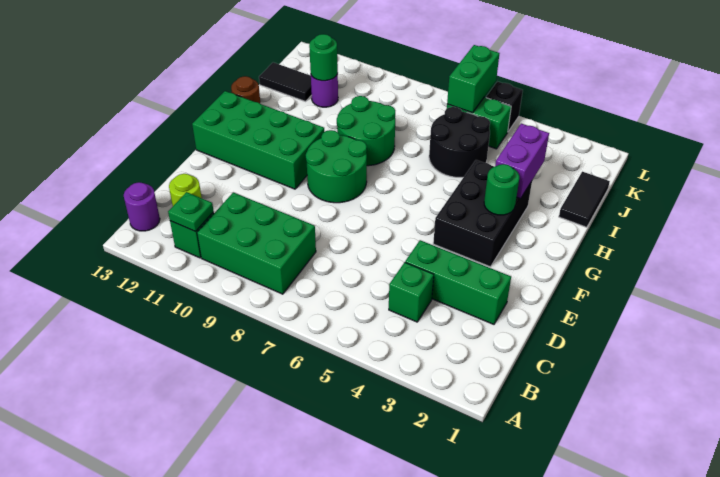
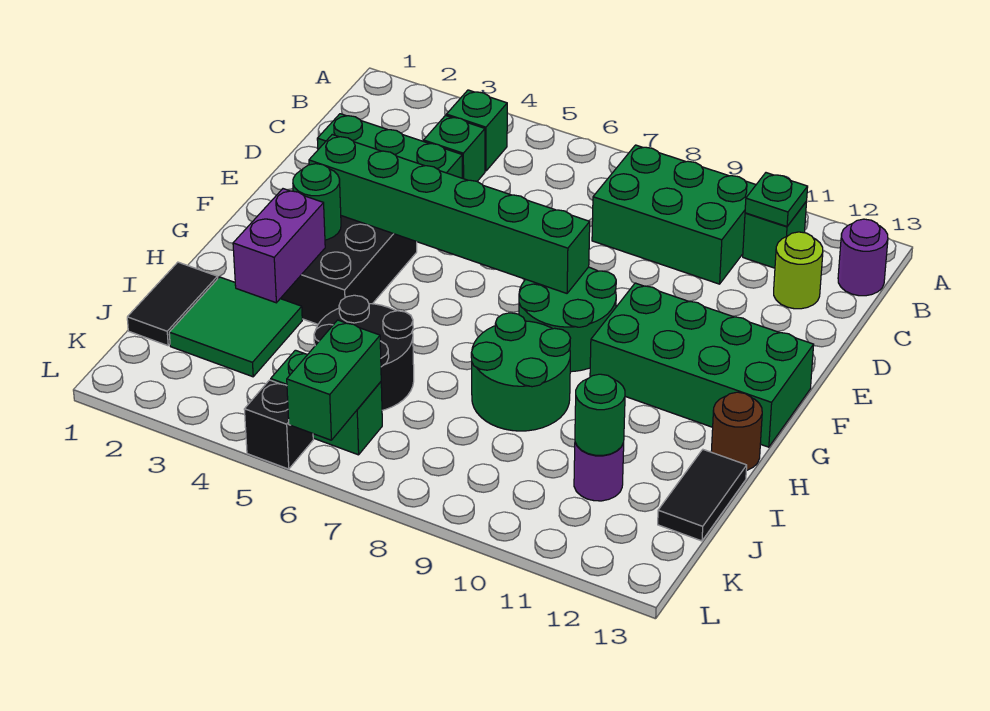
none -> green 1x1 brick [446,90,507,171]
none -> green 1x6 brick [309,135,590,293]
none -> green 2x2 tile [169,277,302,377]
black 1x2 tile [259,62,312,101] -> black 1x2 tile turned to [658,450,747,541]

